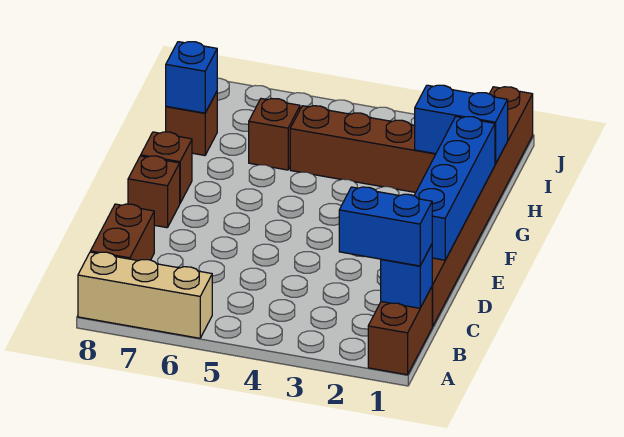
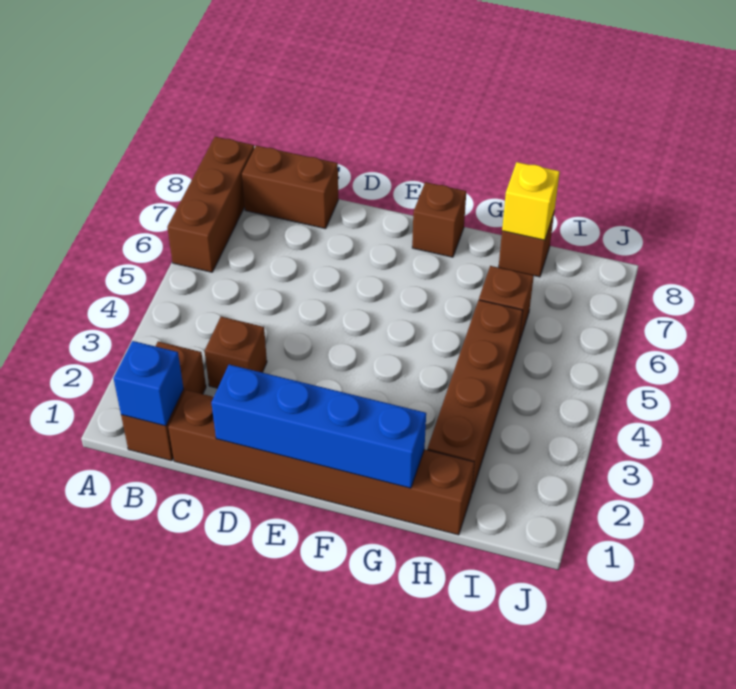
brown 1x2 brick [368,287,433,375] -> brown 1x2 brick turned to [121,341,206,461]
tan 1x3 brick [78,252,212,338] -> brown 1x3 brick [167,137,254,272]
blue 1x2 brick [339,187,432,266] -> none
brown 1x8 brick [432,87,533,326] -> brown 1x6 brick [168,390,474,535]
brown 1x1 brick [128,156,180,228] -> brown 1x1 brick moved to [205,317,267,388]
blue 1x2 brick [415,85,508,164] -> none
blue 1x1 brick [166,42,217,113] -> yellow 1x1 brick [502,162,560,240]

